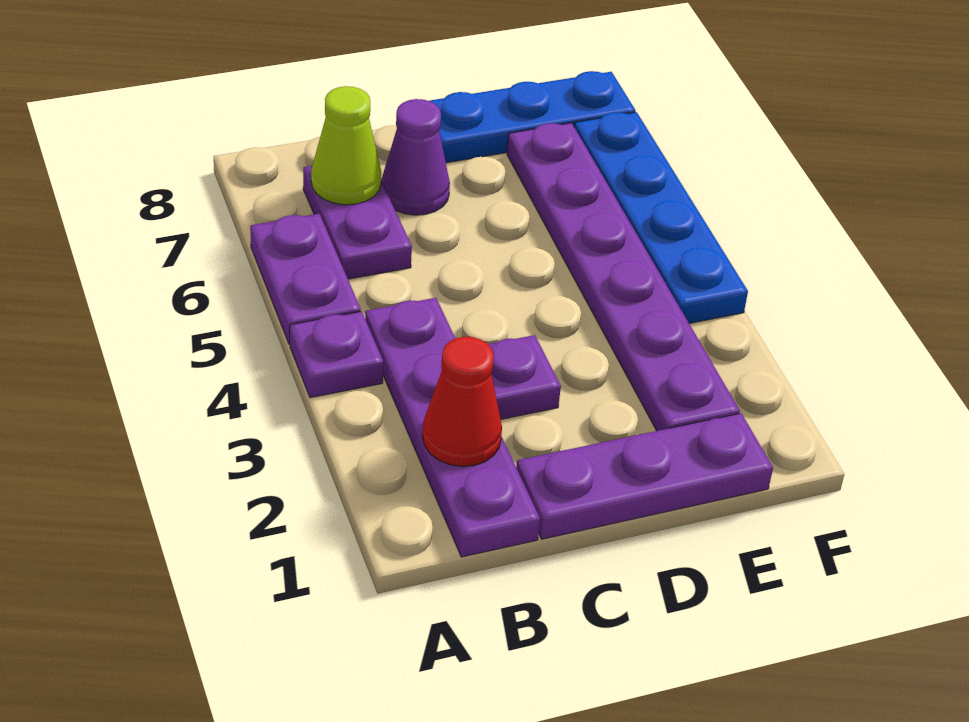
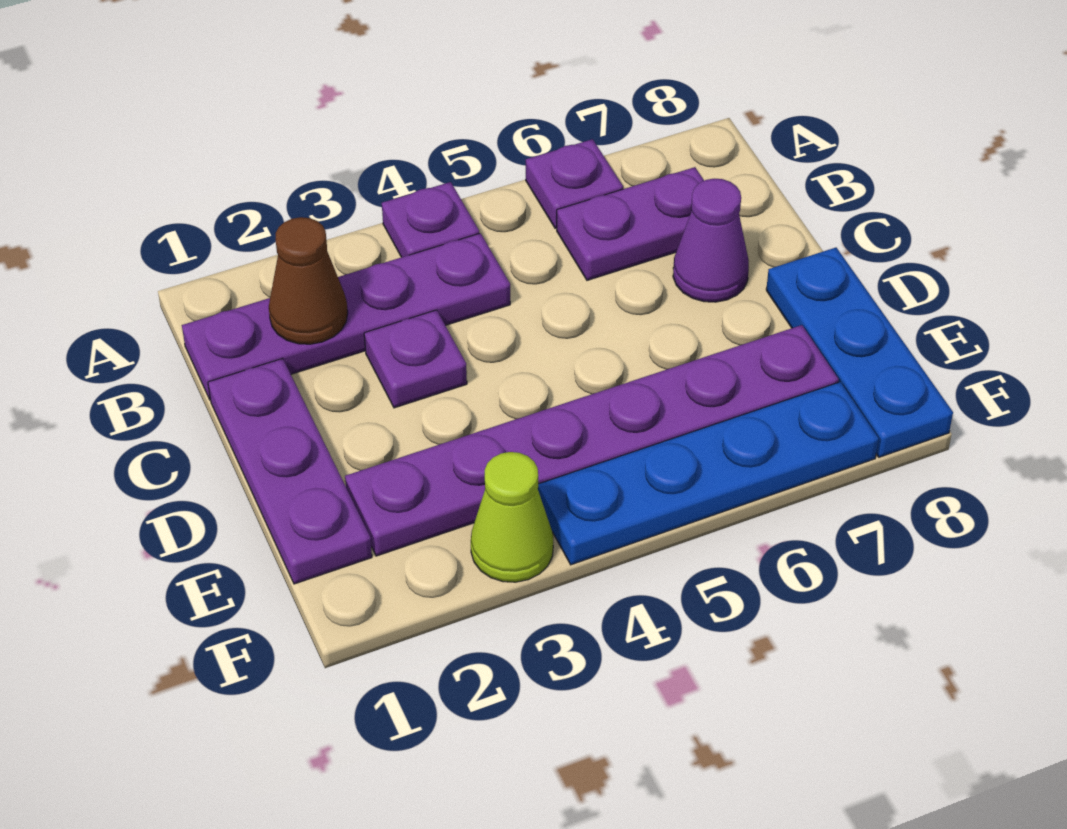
purple 1x2 plate [250,214,361,344] -> purple 1x1 plate [526,139,623,228]
red 1x1 cone [422,337,502,466] -> brown 1x1 cone [269,217,348,344]
lime 1x1 cone [311,86,381,205] -> lime 1x1 cone moved to [471,452,553,582]

